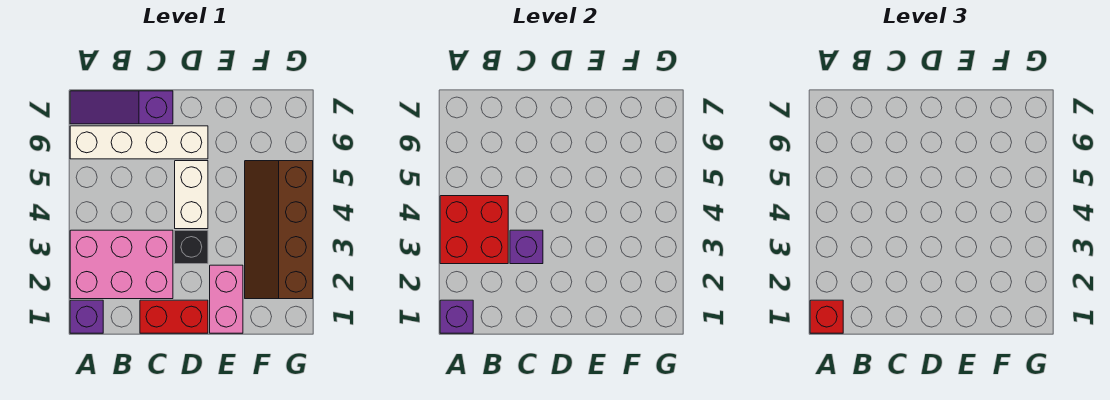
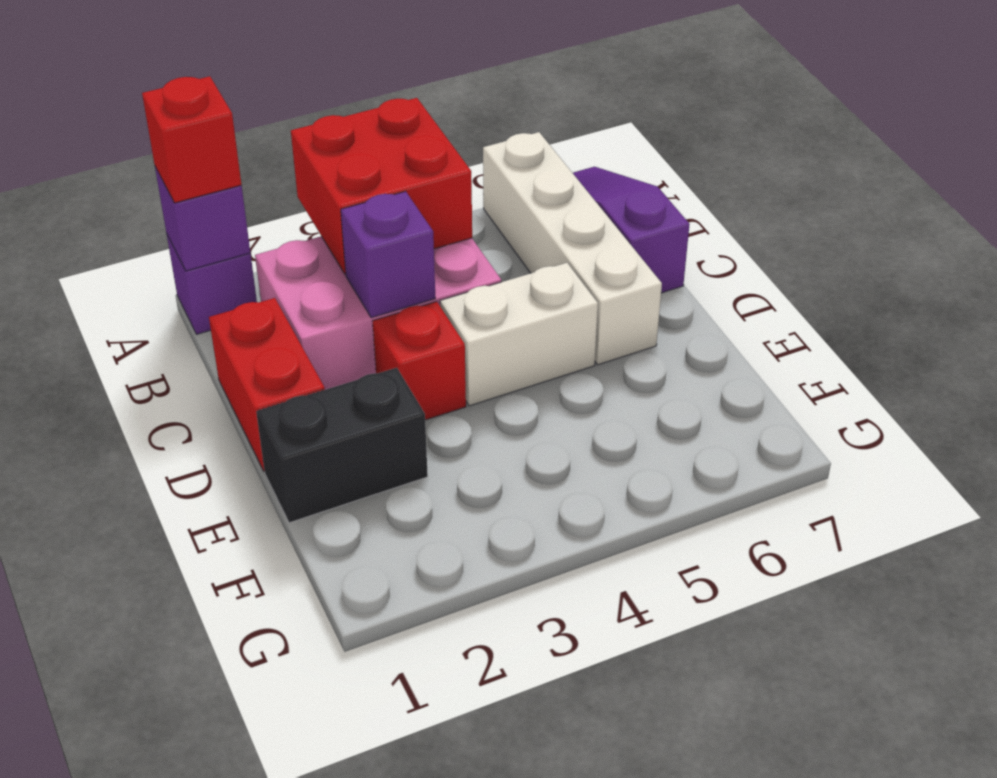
pink 2x3 brick [70,230,173,299] -> pink 2x3 brick turned to [255,236,501,390]
black 1x1 brick [175,230,208,264] -> red 1x1 brick [373,302,466,420]
pink 1x2 brick [210,265,243,333] -> black 1x2 brick [256,368,428,523]
brown 2x4 slope [245,161,313,299] -> none

